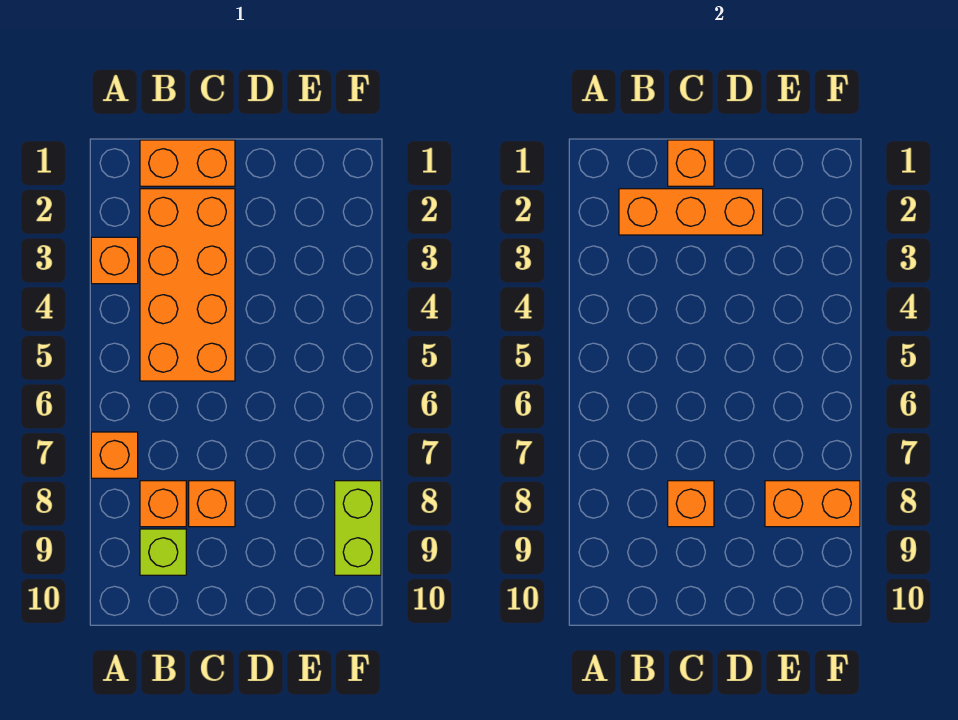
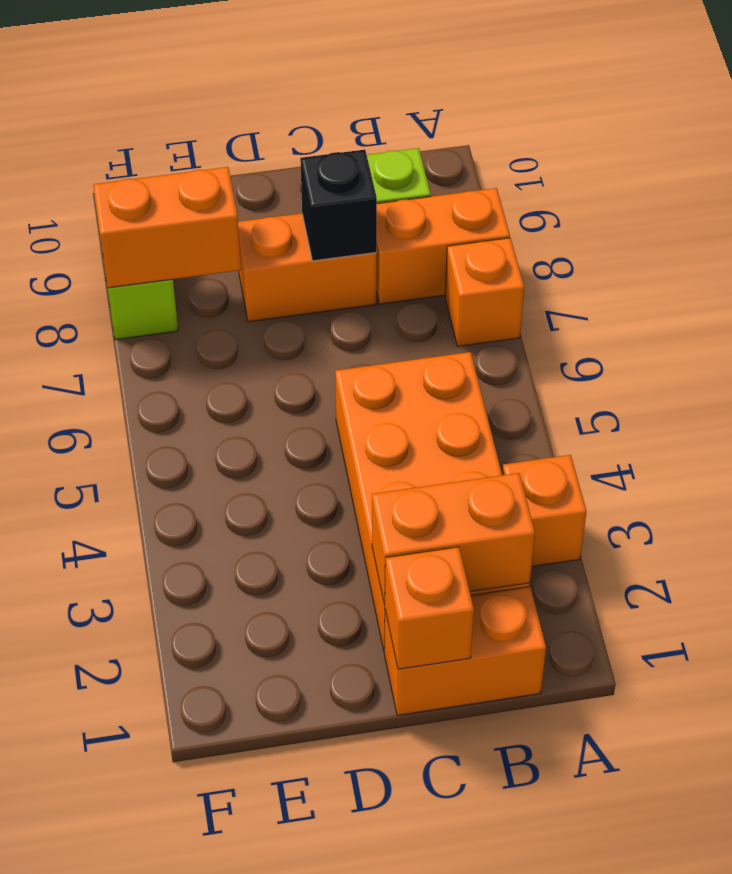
orange 1x3 brick [619,189,763,235] -> orange 1x2 brick [372,473,535,604]
orange 1x1 brick [140,481,186,527] -> orange 1x2 brick [376,188,510,304]
orange 1x1 brick [189,481,235,527] -> orange 1x2 brick [238,213,376,322]
orange 1x1 brick [668,481,714,527] -> black 1x1 brick [300,150,377,261]

